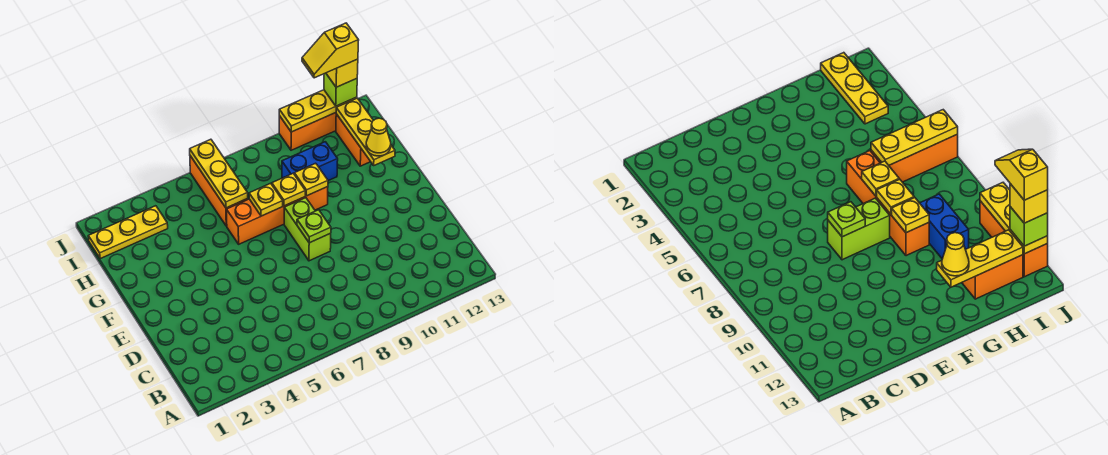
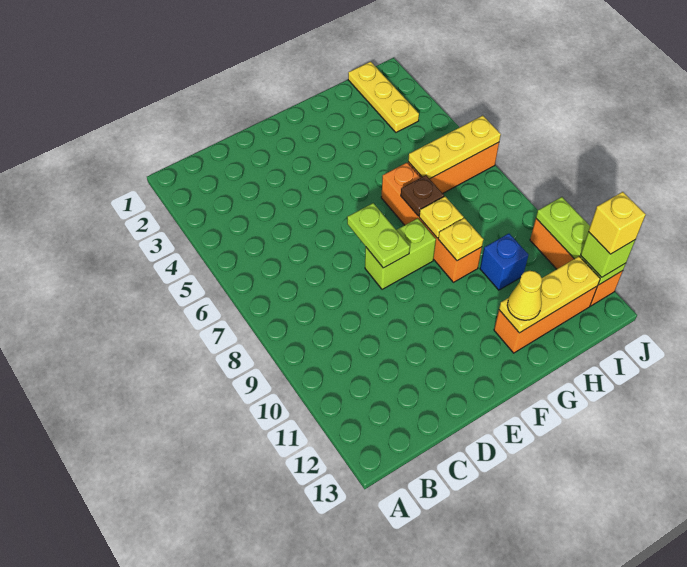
lime 1x1 plate [297,210,331,243] -> lime 1x2 plate [347,203,410,268]
yellow 1x1 plate [249,183,283,216] -> brown 1x1 plate [401,175,444,216]
blue 1x2 brick [282,142,338,181] -> blue 1x1 brick [480,234,528,290]
orange 1x2 brick [336,114,371,166] -> orange 1x3 brick [494,286,597,353]
yellow 1x3 plate [279,90,357,132] -> lime 1x3 plate [536,197,626,285]
yellow 1x2 slope [302,23,359,78] -> none

